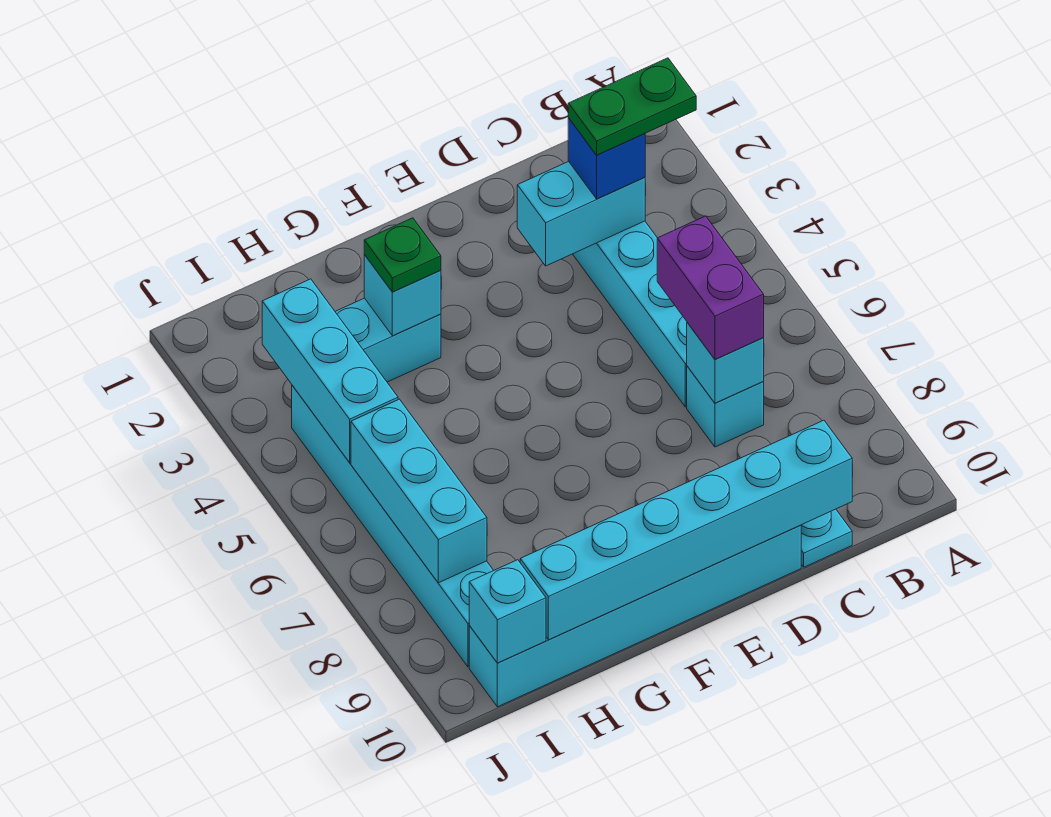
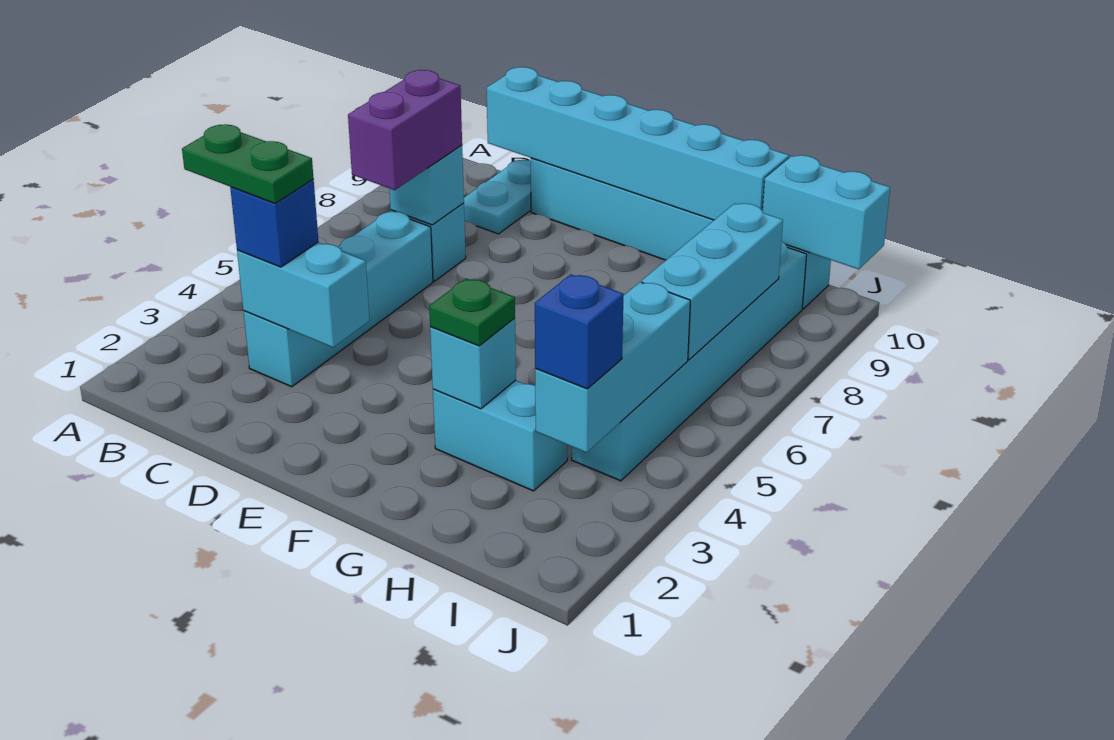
none -> blue 1x1 brick [535,274,624,389]
cyan 1x1 brick [469,560,546,663] -> cyan 1x2 brick [763,155,890,269]

